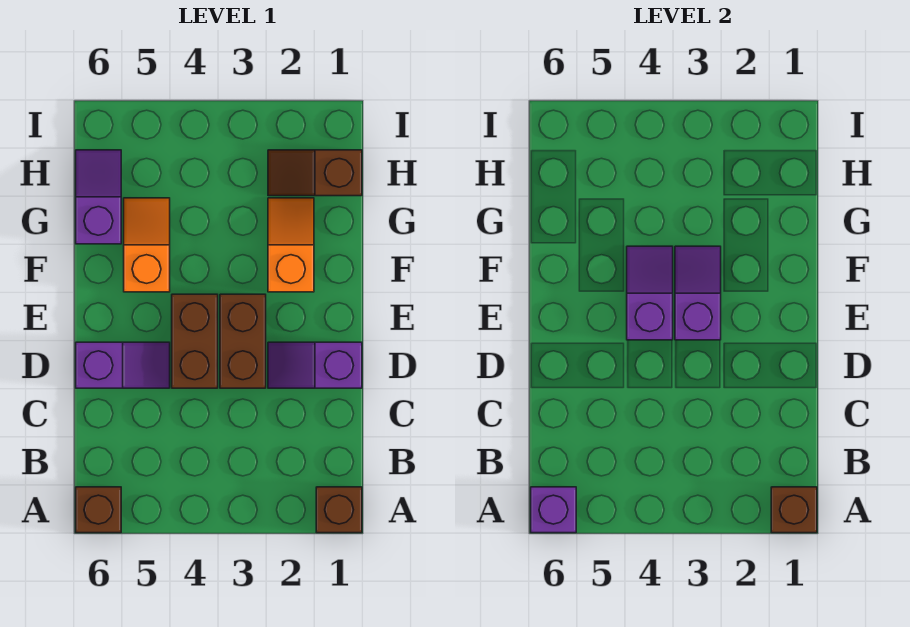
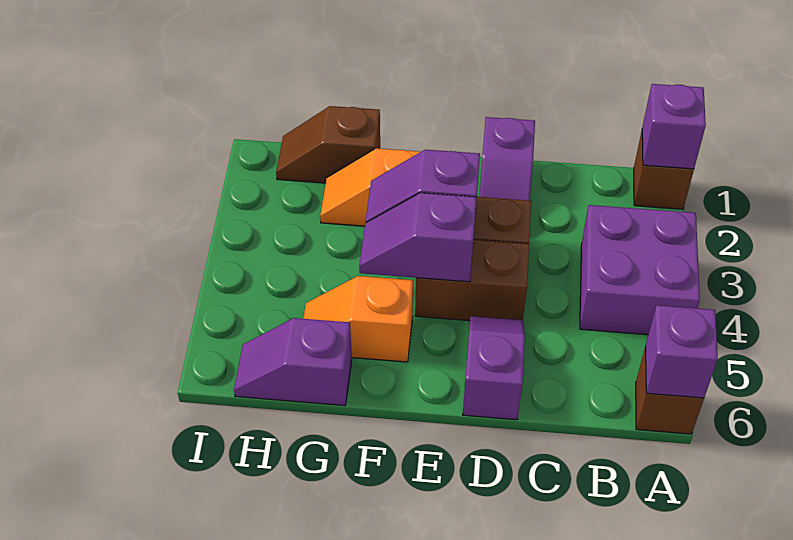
brown 1x1 brick [771,487,817,533] -> purple 1x1 brick [642,84,706,169]
none -> purple 2x2 brick [580,205,700,335]
brown 1x2 slope [268,150,362,196] -> brown 1x2 slope turned to [276,106,380,183]

